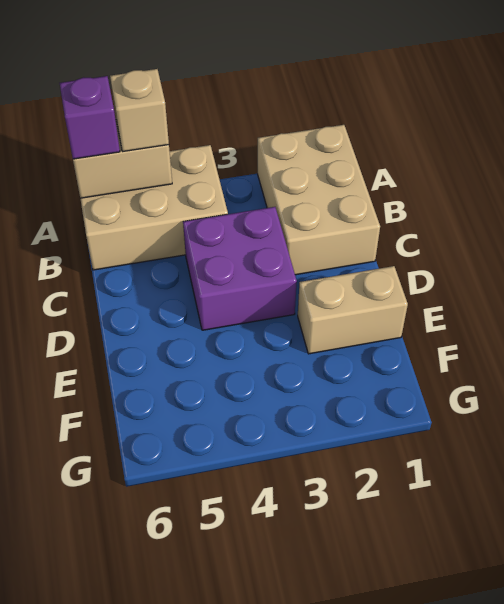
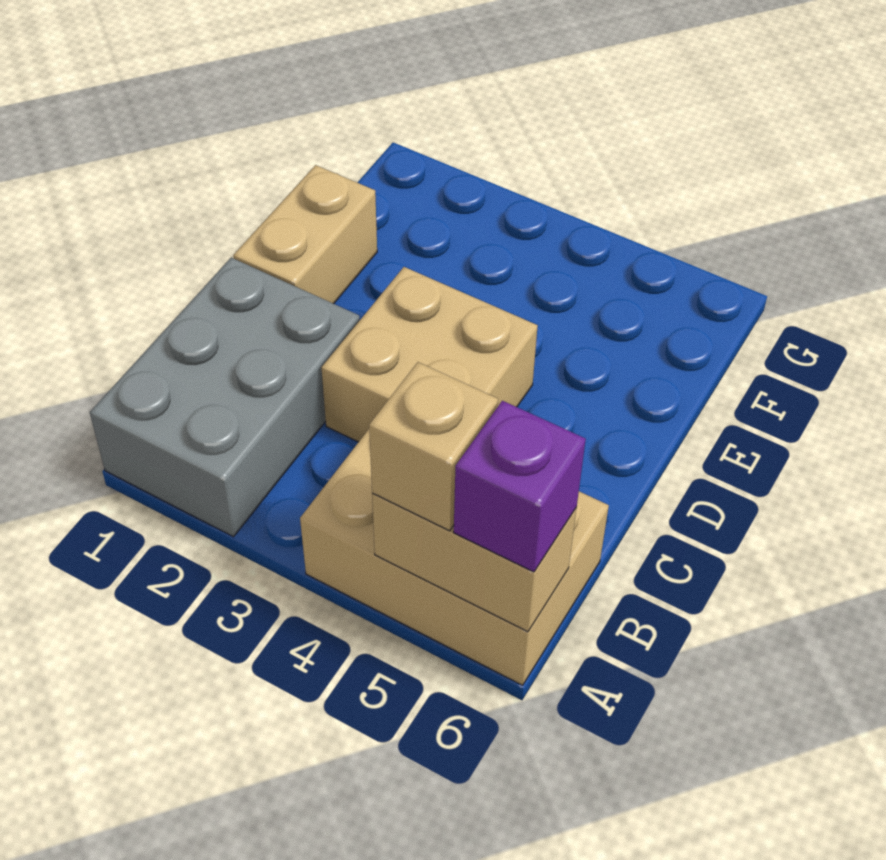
tan 2x3 brick [258,125,380,275] -> grey 2x3 brick [90,258,360,537]
purple 2x2 brick [183,207,297,330] -> tan 2x2 brick [321,267,538,442]
tan 1x2 brick [298,266,408,354] -> tan 1x2 brick turned to [233,165,377,304]

